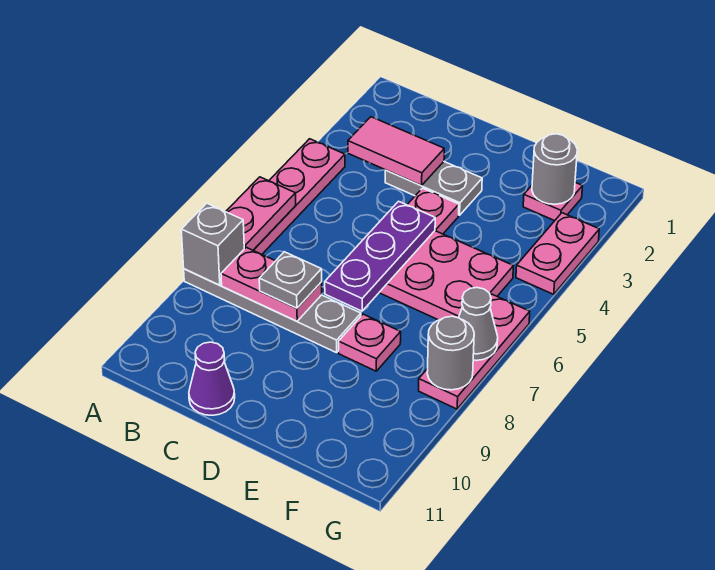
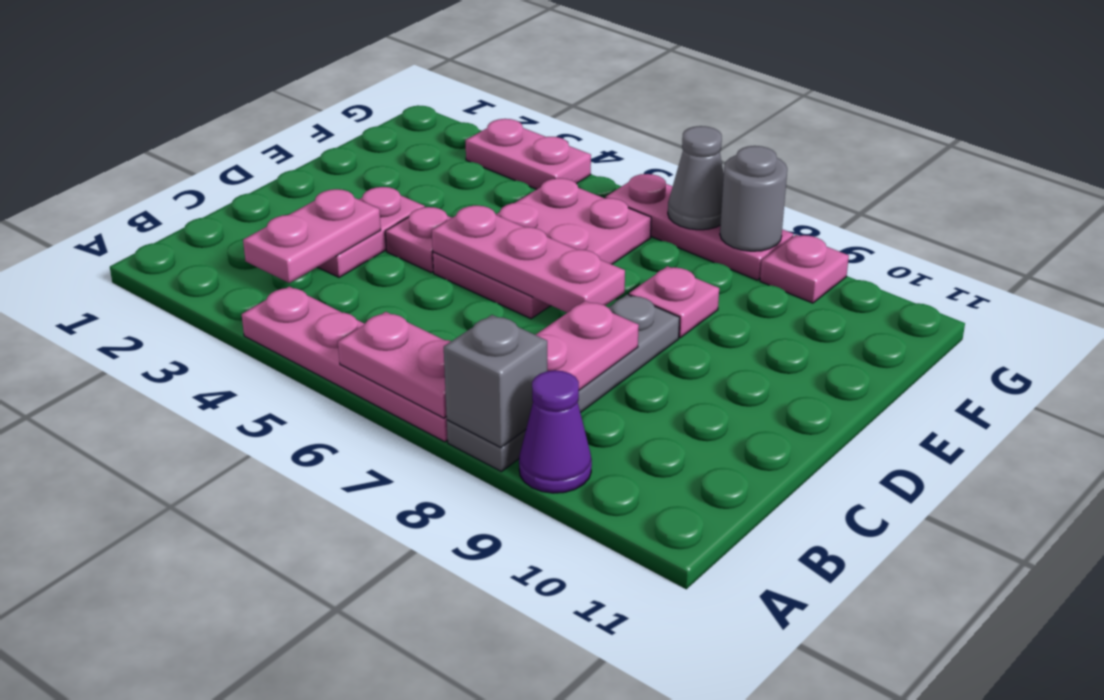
pink 1x2 tile [348,117,444,185] -> pink 1x2 plate [243,189,381,283]
grey 1x2 plate [385,162,482,215] -> pink 1x2 plate [318,187,425,277]
grey 1x1 plate [259,252,322,308] -> none
purple 1x1 cone [189,342,235,415] -> purple 1x1 cone moved to [519,370,592,493]
purple 1x3 plate [325,201,435,311] -> pink 1x3 plate [432,205,625,313]
pink 1x1 plate [523,183,582,221] -> pink 1x1 plate moved to [760,235,849,303]
grey 1x1 round brick [532,134,577,204] -> none

